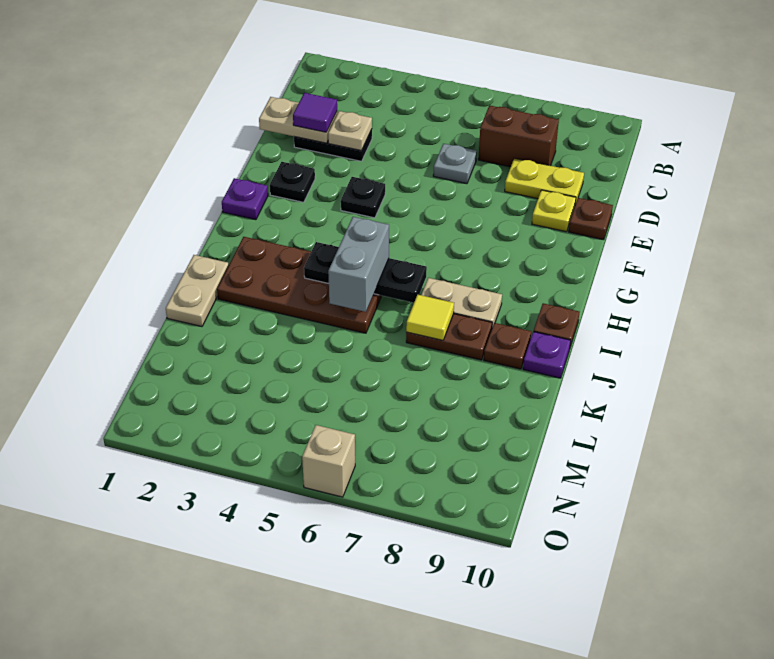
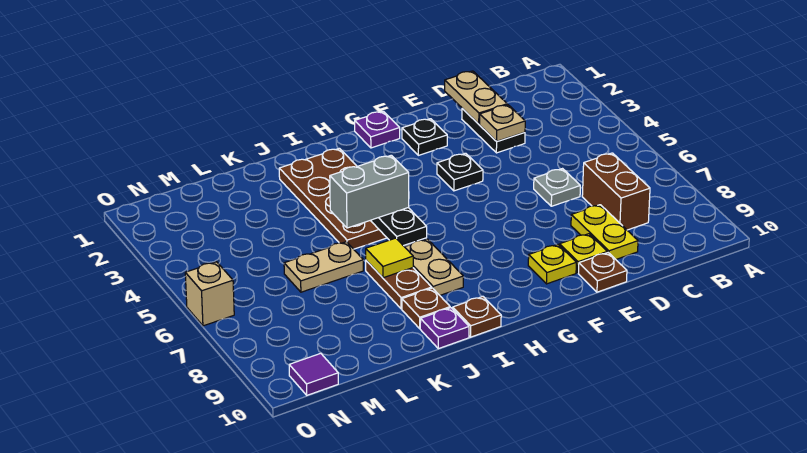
purple 1x1 tile [293,93,337,132] -> purple 1x1 tile moved to [289,353,338,395]
none -> yellow 1x1 plate [528,245,576,284]
tan 1x2 plate [166,255,229,327] -> tan 1x2 plate moved to [284,242,363,292]

